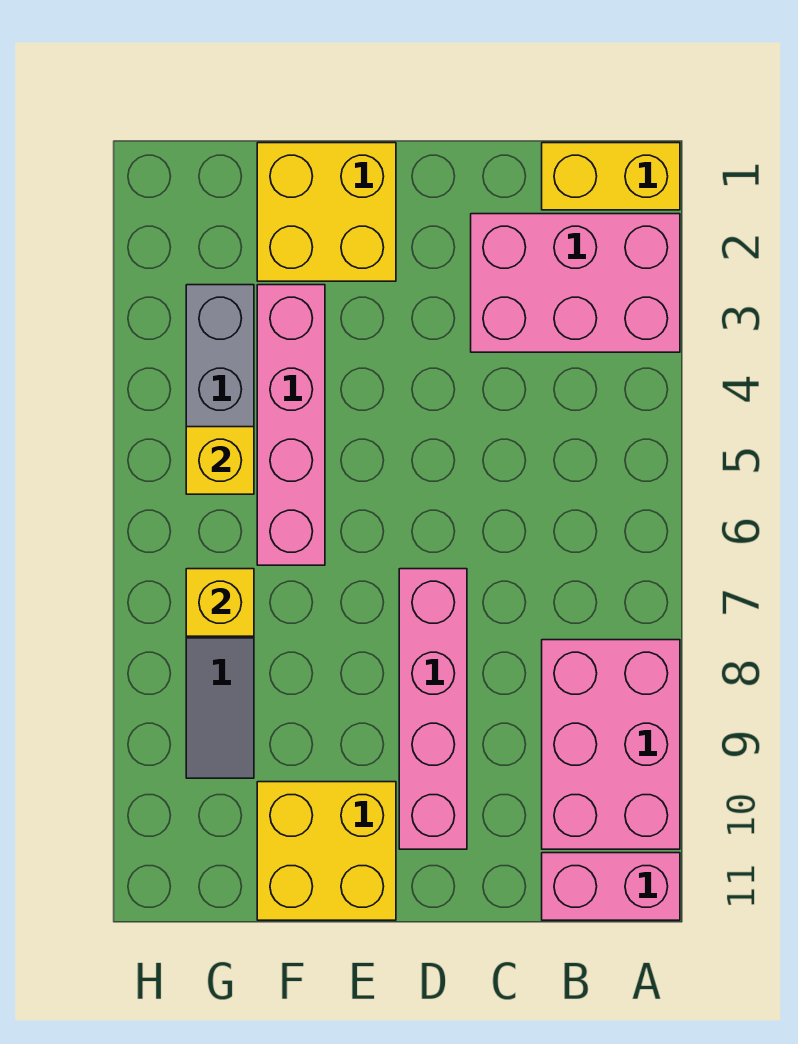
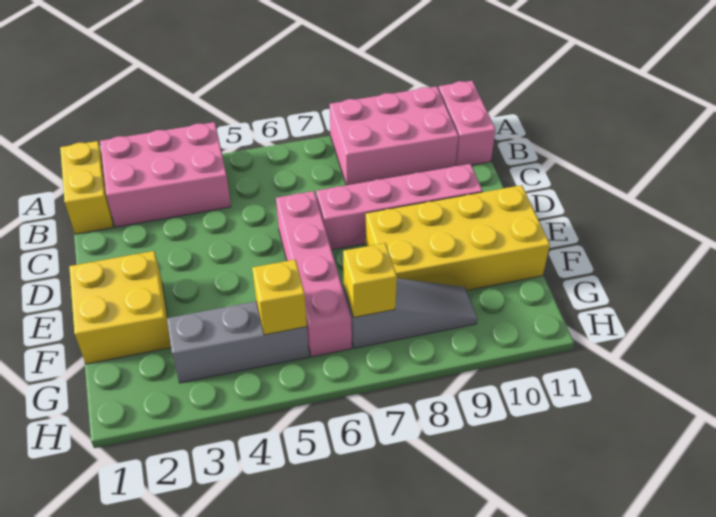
pink 2x3 brick [471,214,680,352] -> pink 2x3 brick turned to [100,122,231,227]
yellow 2x2 brick [257,782,396,920] -> yellow 2x4 brick [365,185,550,290]
pink 1x4 brick [257,285,325,565] -> pink 1x4 brick turned to [276,191,352,357]

